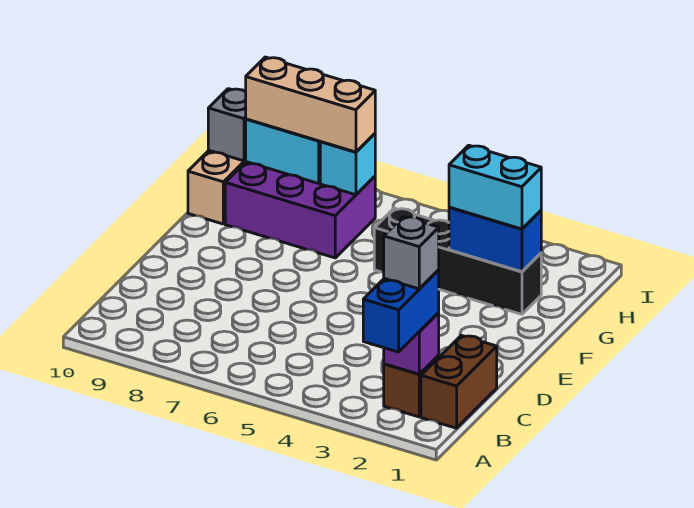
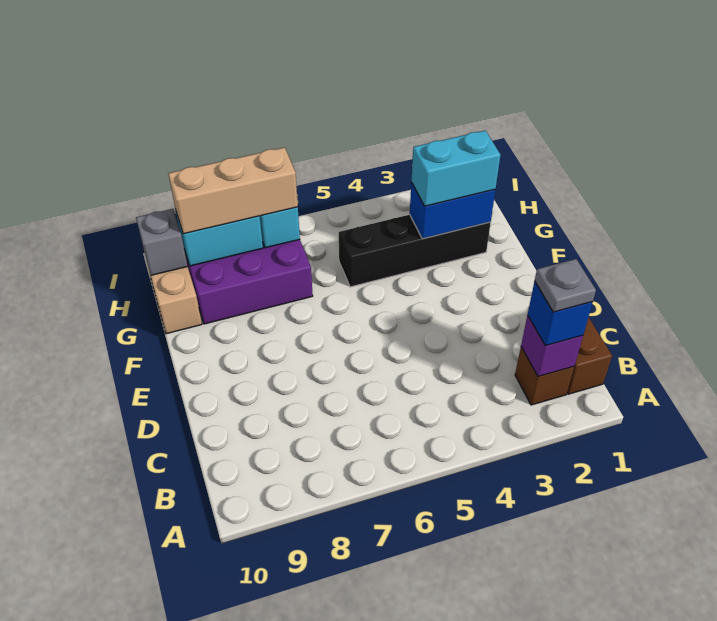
blue 1x2 brick [363,270,439,352] -> blue 1x1 brick [528,281,593,346]
grey 1x1 brick [384,217,439,289] -> grey 1x1 plate [535,259,596,312]

